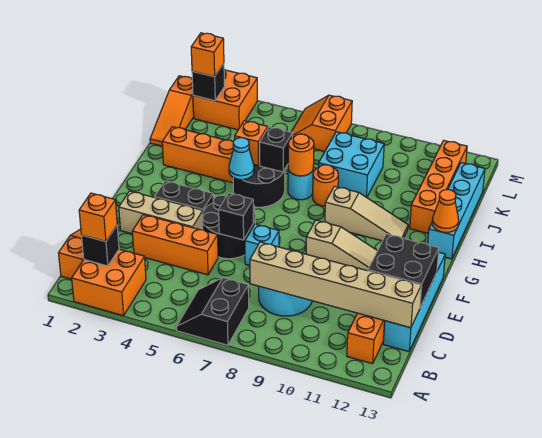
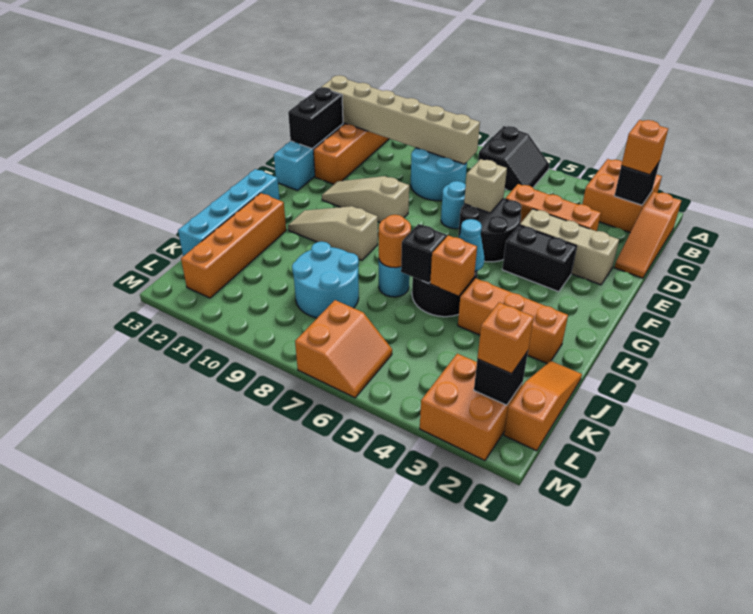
black 2x2 brick [368,234,439,307] -> black 1x2 brick [288,87,343,149]
black 1x1 brick [219,193,253,240] -> tan 1x1 brick [464,159,507,213]
cyan 1x1 brick [245,224,279,266] -> cyan 1x1 round brick [441,181,466,229]
orange 1x1 cone [432,190,459,232] -> none
orange 1x1 round brick [313,165,338,206] -> none
cyan 2x2 brick [319,132,384,197] -> cyan 2x2 round brick [292,242,359,318]

